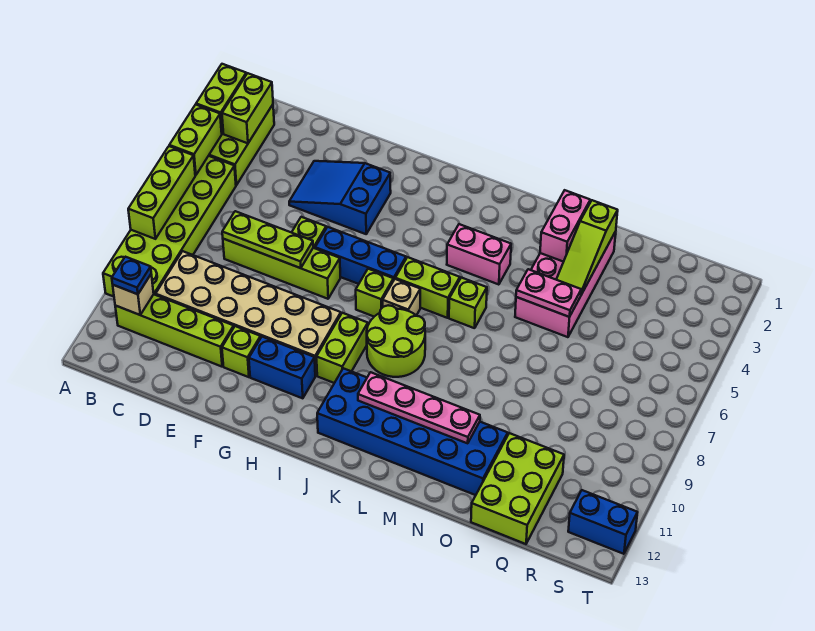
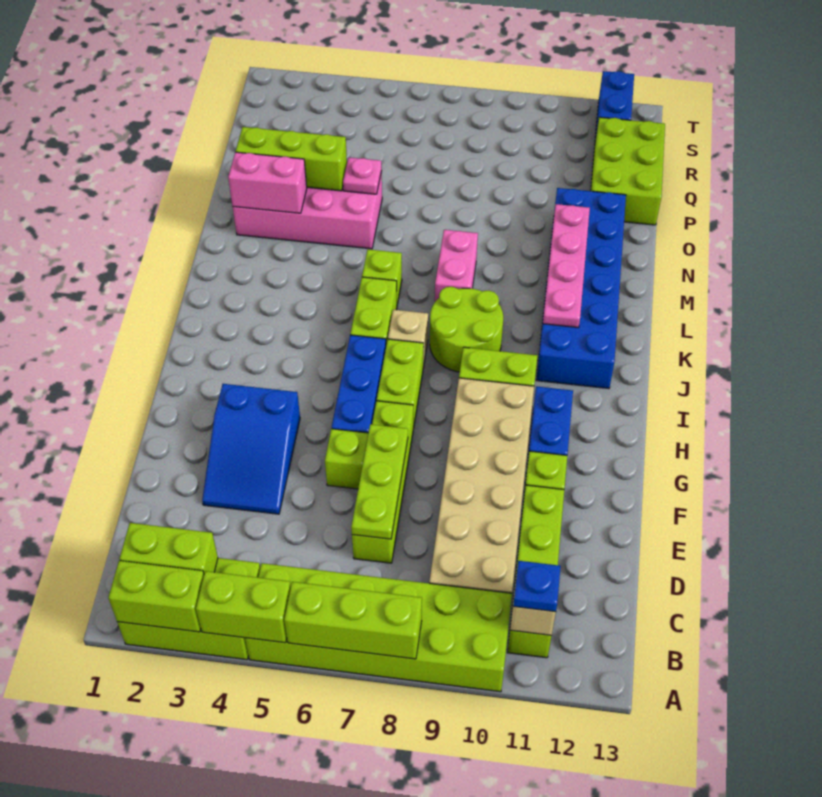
lime 1x1 brick [356,269,393,316] -> lime 1x2 brick [377,339,424,429]
pink 1x2 brick [447,224,511,285] -> pink 1x2 brick moved to [435,230,478,302]
pink 1x2 plate [516,269,581,317] -> pink 1x1 plate [343,157,382,194]
lime 1x3 slope [556,200,618,294] -> lime 1x3 brick [236,127,347,191]
lime 2x3 brick [471,433,564,544] -> lime 2x3 brick turned to [591,117,665,225]

